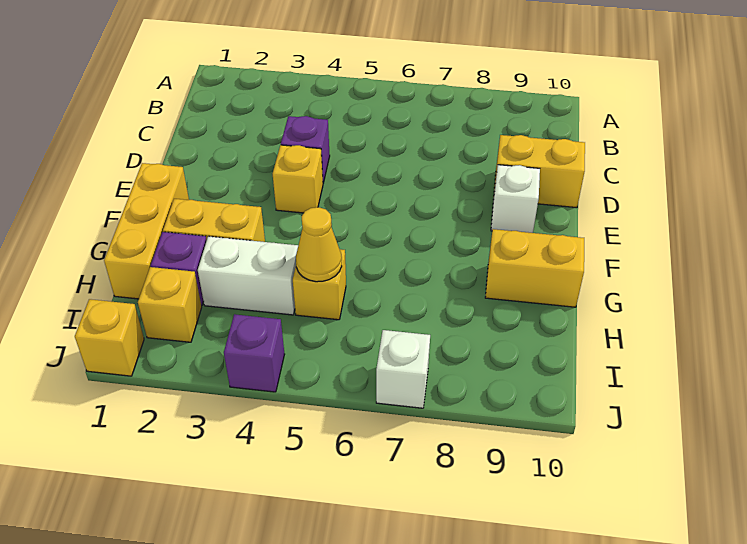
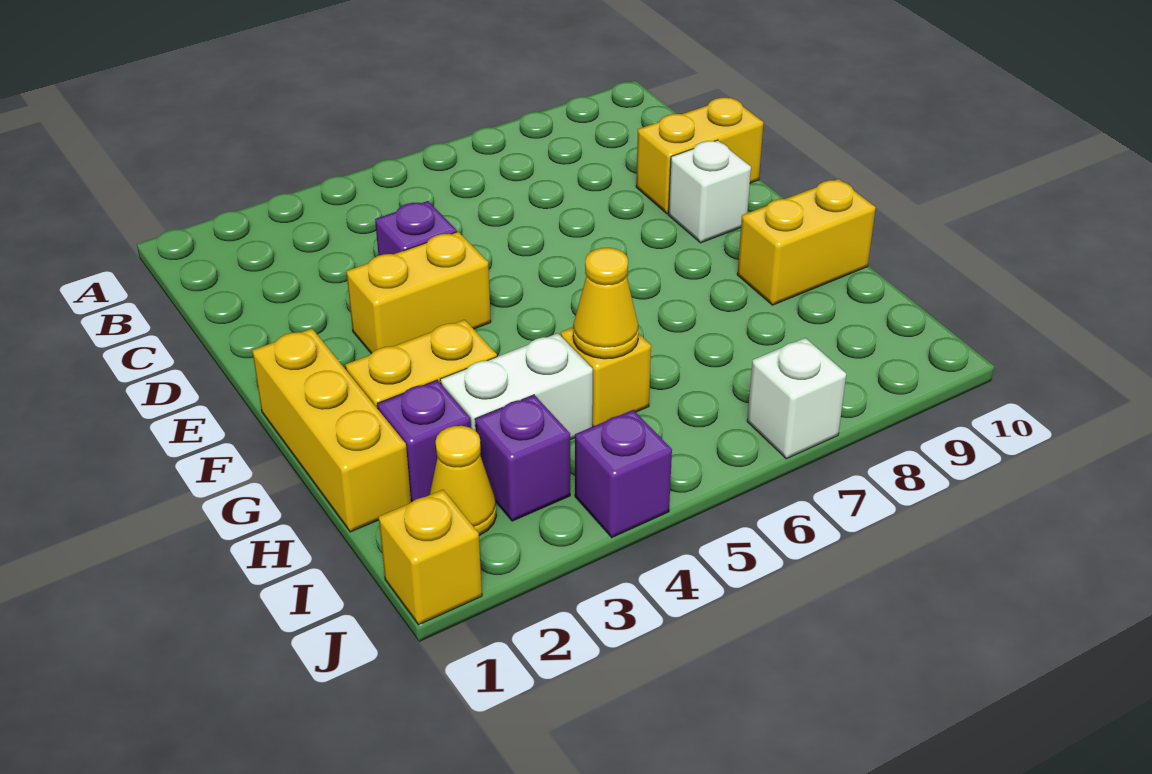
yellow 1x1 brick [273,145,323,213] -> yellow 1x2 brick [346,232,491,354]
yellow 1x1 brick [138,267,202,342] -> yellow 1x1 cone [429,426,496,535]
none -> purple 1x1 brick [475,395,570,521]

